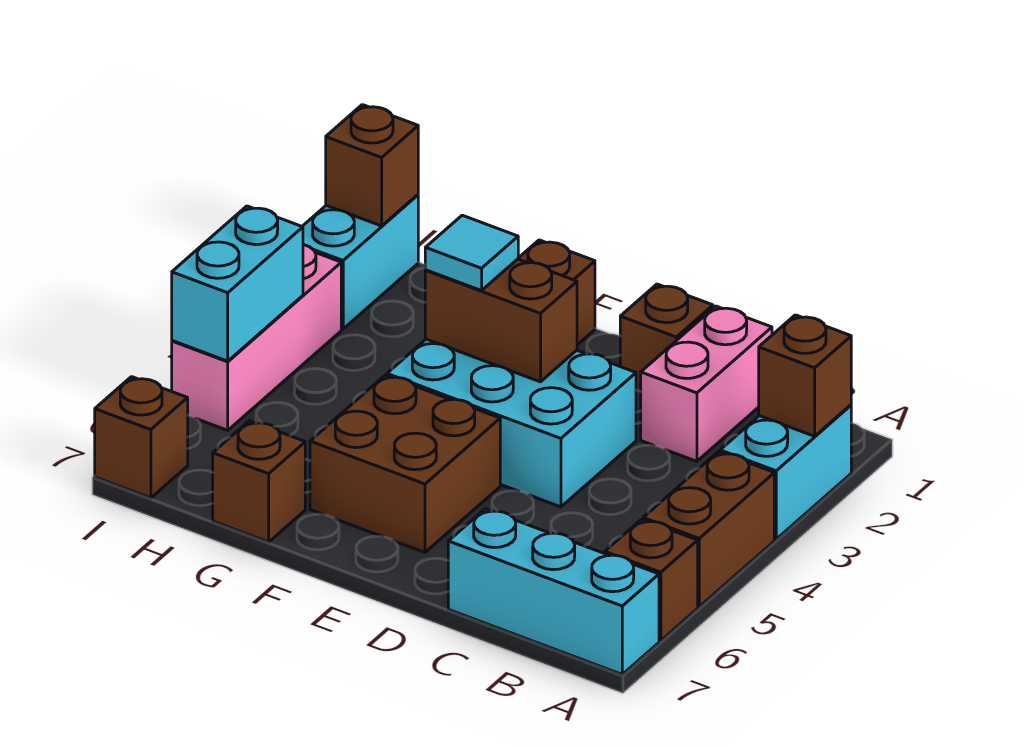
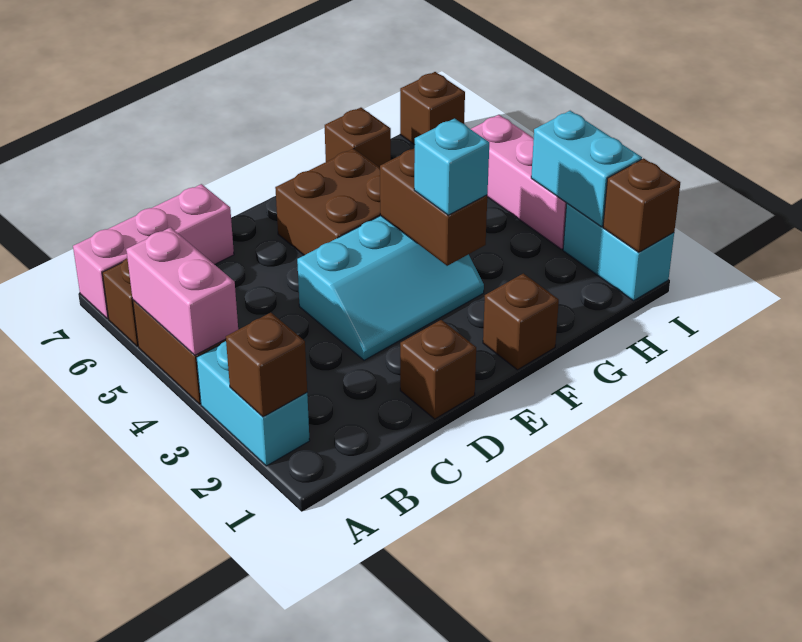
cyan 1x3 brick [448,509,659,674] -> pink 1x3 brick [73,184,234,319]
pink 1x2 brick [641,306,772,461] -> pink 1x2 brick moved to [126,227,238,355]
cyan 2x3 brick [387,339,636,507] -> cyan 2x3 slope [297,216,484,360]
brown 1x2 brick [425,259,577,382] -> brown 1x2 brick turned to [380,148,487,266]
cyan 1x1 tile [425,215,518,291] -> cyan 1x1 brick [414,118,489,215]
cyan 1x2 brick [172,206,303,361] -> cyan 1x2 brick moved to [531,111,642,226]

